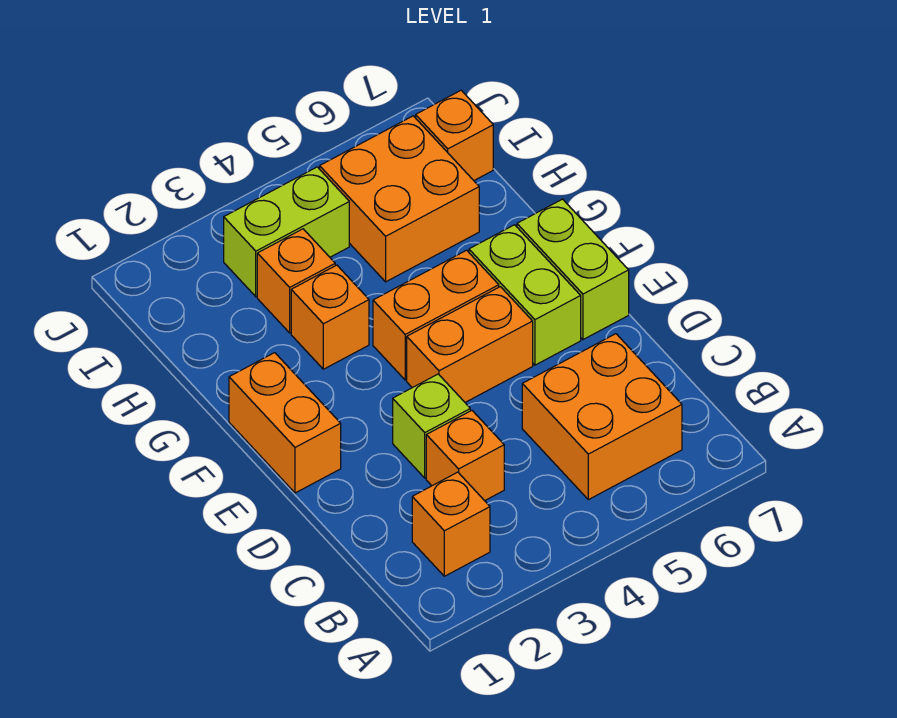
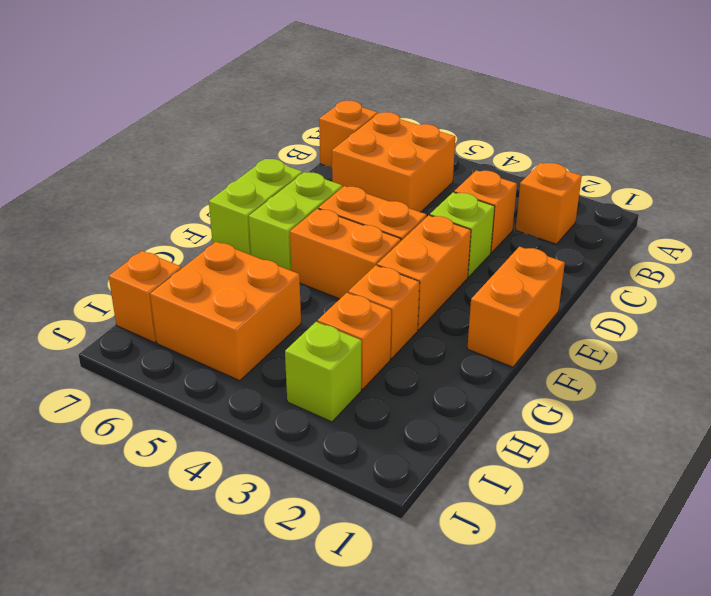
none -> orange 1x1 brick [319,101,378,167]
none -> orange 1x2 brick [377,215,471,330]
lime 1x2 brick [224,167,349,297] -> lime 1x1 brick [285,322,362,422]

